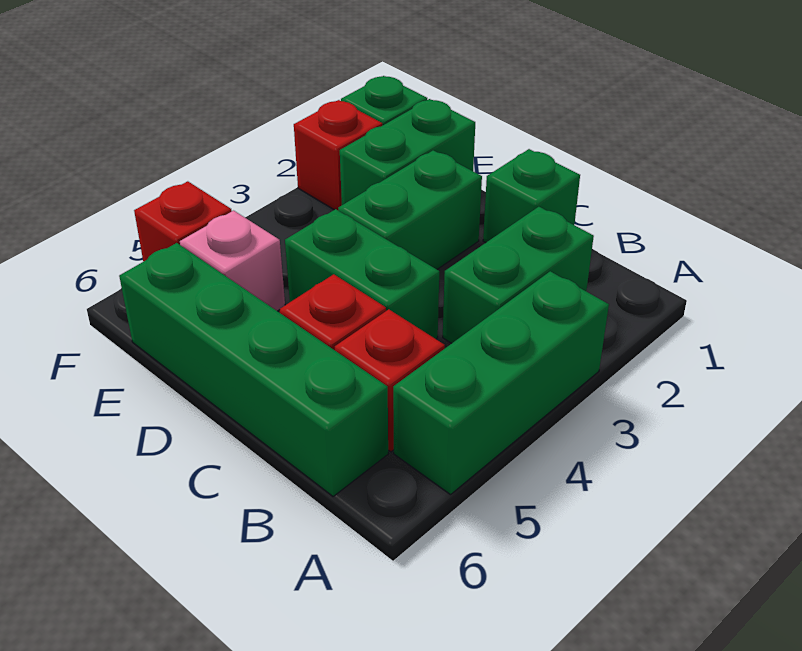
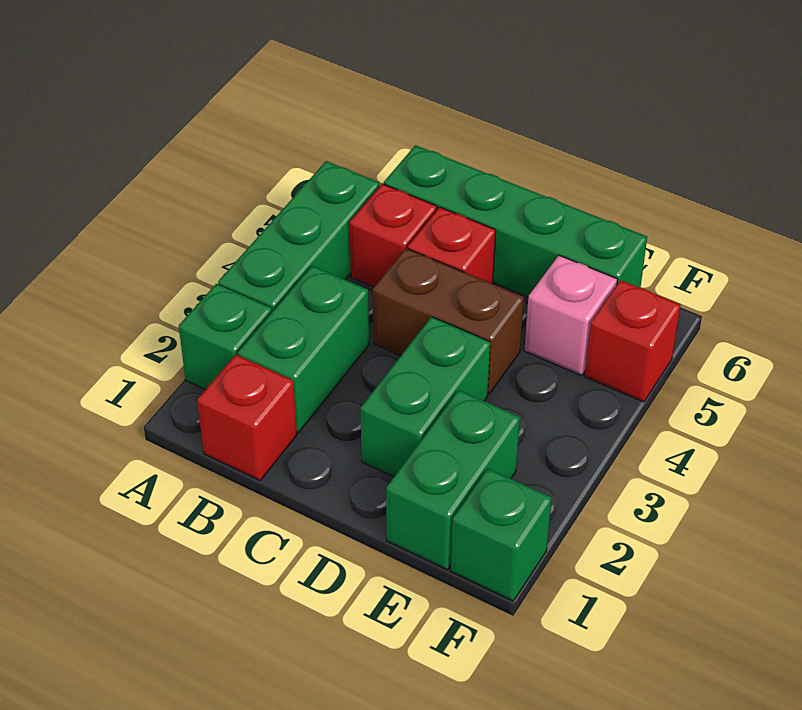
green 1x1 brick [483,149,580,243] -> green 1x1 brick moved to [179,284,272,390]
green 1x2 brick [285,209,439,339] -> brown 1x2 brick [373,248,524,394]
red 1x1 brick [294,100,382,210] -> red 1x1 brick moved to [197,355,297,480]

